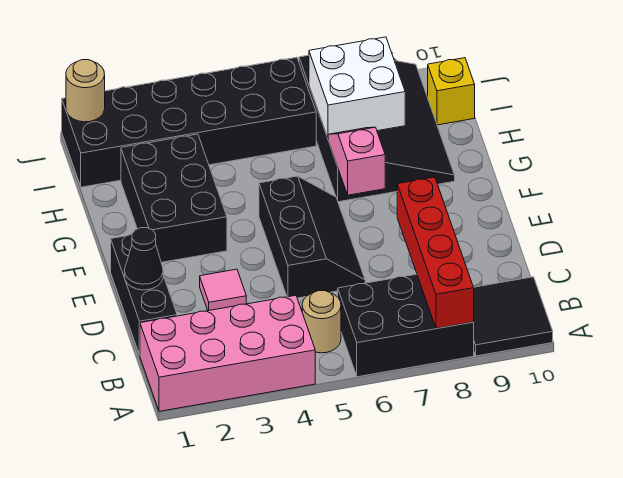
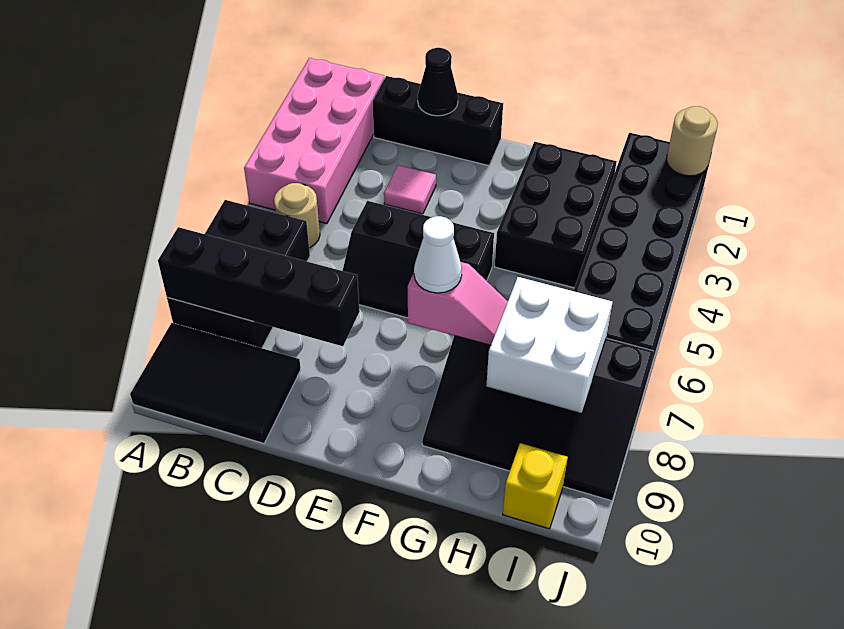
red 1x4 brick [397,177,474,329] -> black 1x4 brick [158,227,360,346]
black 2x2 tile [474,277,553,356] -> black 2x3 tile [130,323,301,443]
black 2x3 brick [121,134,227,262] -> black 2x3 brick turned to [495,142,617,288]
none -> white 1x1 cone [414,216,462,293]

